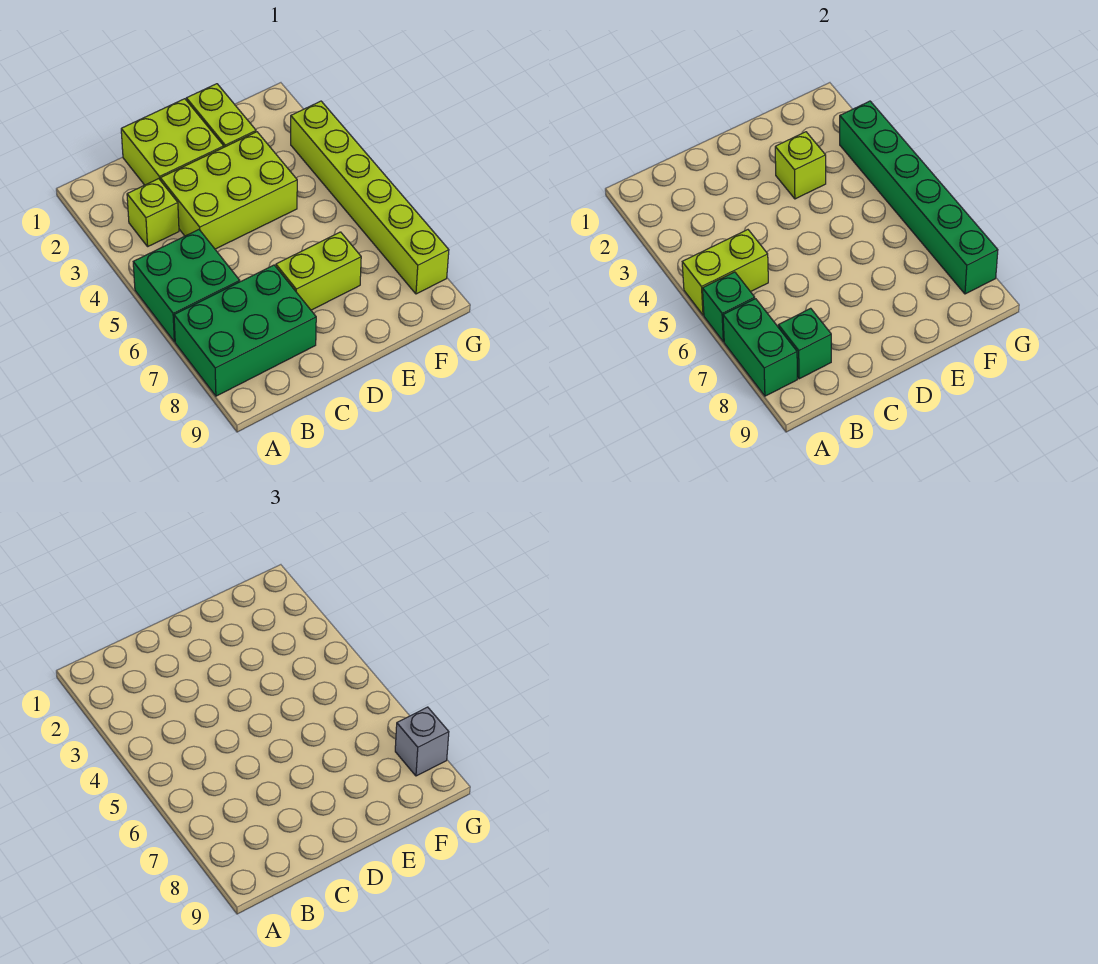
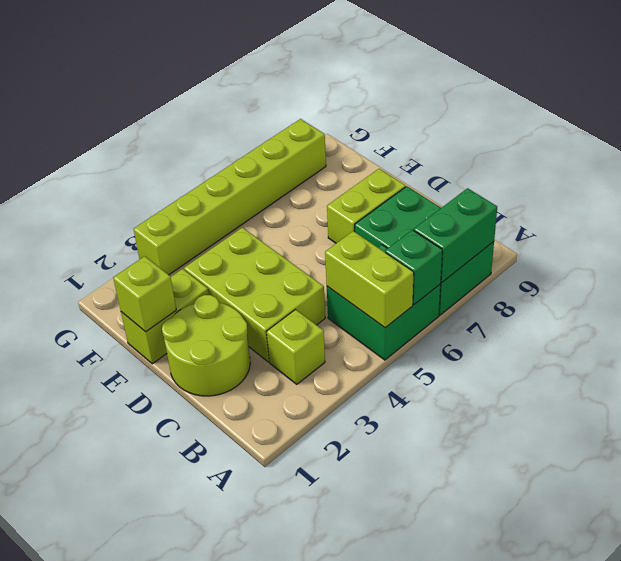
green 1x1 brick [778,308,831,379] -> none
lime 2x2 brick [121,99,224,185] -> lime 2x2 round brick [162,295,250,396]
lime 1x2 brick [276,232,361,310] -> lime 1x2 brick turned to [327,169,406,243]
lime 1x1 brick [775,132,826,199] -> lime 1x1 brick moved to [113,256,176,332]
green 1x6 brick [840,101,998,294] -> none
grey 1x1 brick [395,707,449,776] -> none

